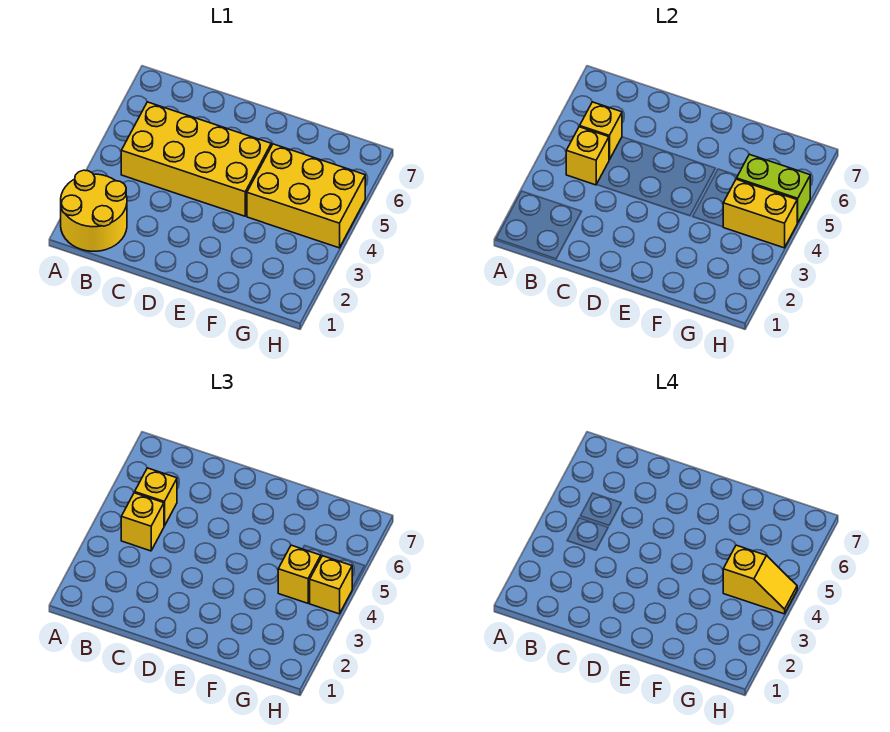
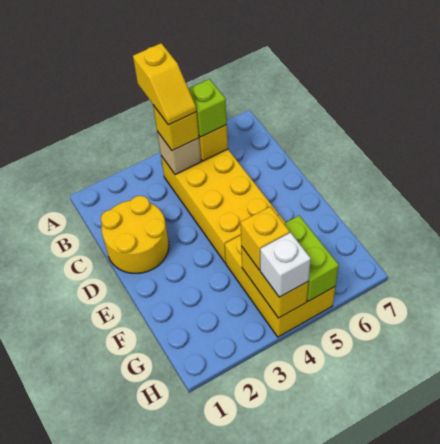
yellow 2x2 round brick [61,170,127,251] -> yellow 2x2 round brick moved to [101,196,169,273]
yellow 1x1 brick [566,127,609,185] -> tan 1x1 brick [157,131,201,175]
yellow 1x1 brick [135,468,177,526] -> lime 1x1 brick [189,79,227,137]
yellow 1x2 slope [723,545,797,614] -> yellow 1x2 slope moved to [133,43,196,125]
yellow 1x1 brick [309,556,352,614] -> white 1x1 brick [260,233,311,297]

